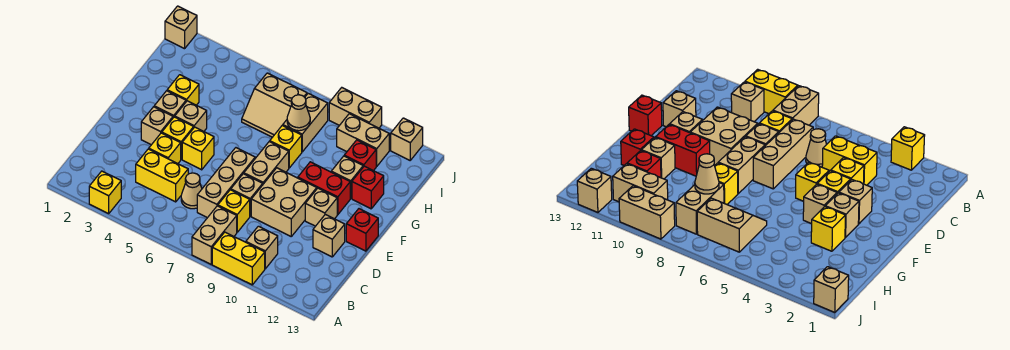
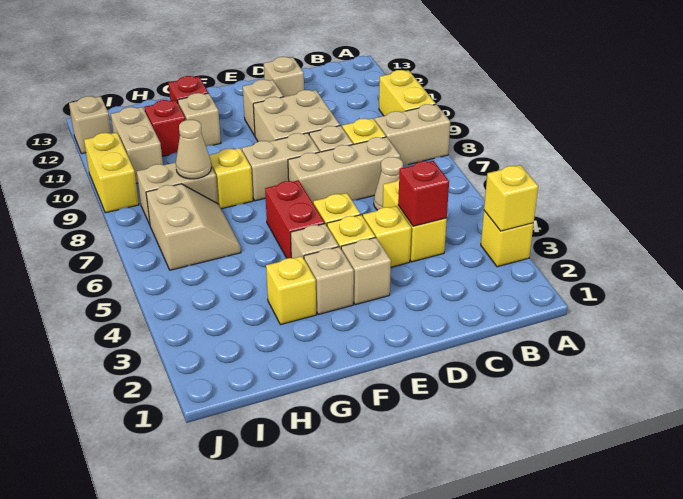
none -> yellow 1x1 brick [484,165,538,231]
tan 1x1 brick [246,226,278,269] -> none
red 1x1 brick [346,209,378,251] -> red 1x1 brick moved to [398,161,449,226]
red 1x2 brick [298,162,350,215] -> red 1x2 brick moved to [265,180,325,258]
tan 1x1 brick [165,6,197,49] -> none
tan 1x2 brick [329,88,382,128] -> yellow 1x2 brick [84,133,139,213]

